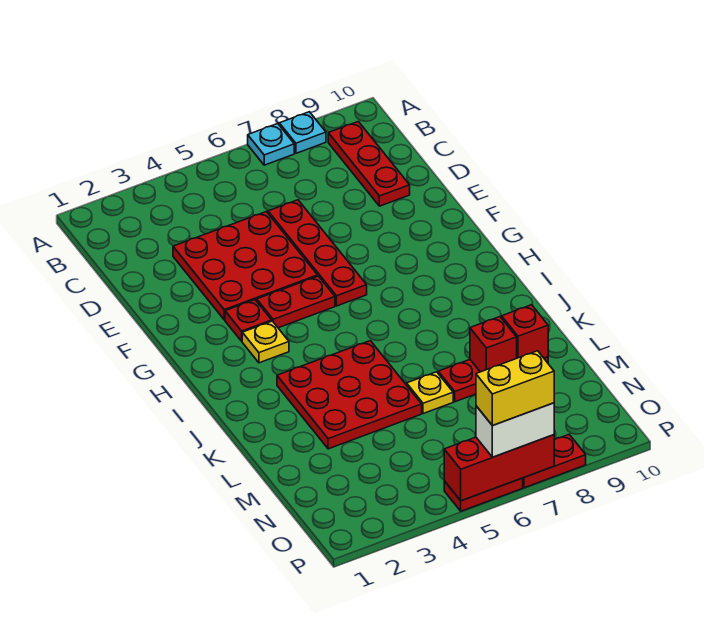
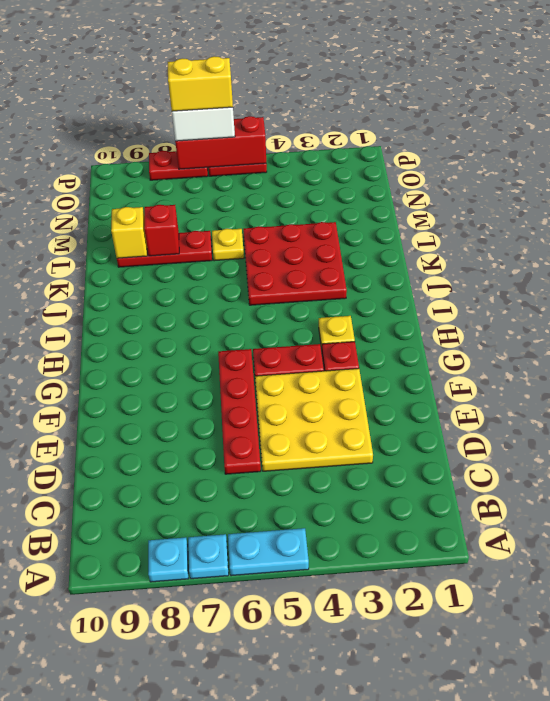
none -> cyan 1x2 plate [228,528,309,576]
red 1x3 plate [328,122,410,206] -> none
red 3x3 plate [173,212,318,320] -> yellow 3x3 plate [255,368,373,471]
red 1x1 brick [502,305,548,358] -> yellow 1x1 brick [111,207,147,258]

